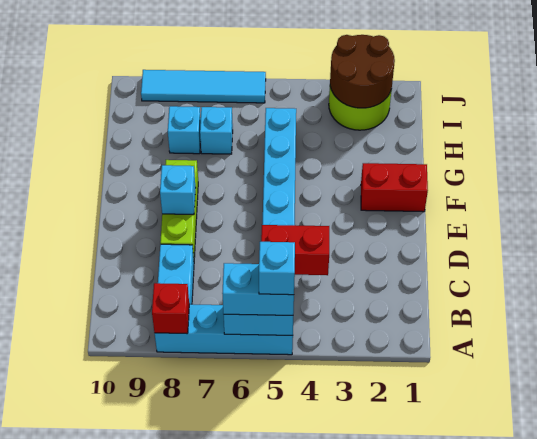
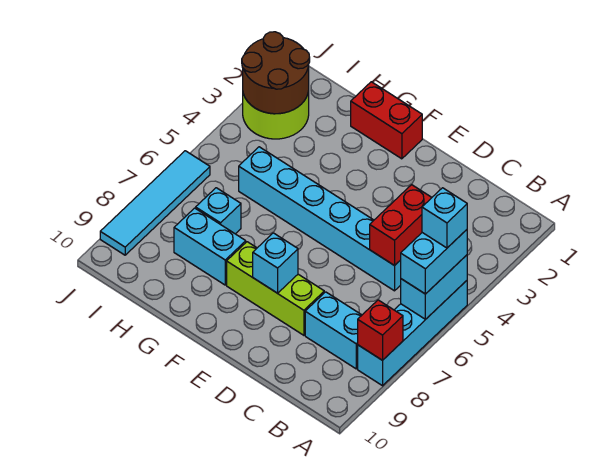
red 1x2 brick [361,163,428,212] -> red 1x2 brick turned to [351,82,422,159]
cyan 1x1 brick [168,106,201,154] -> cyan 1x2 brick [174,208,246,285]

